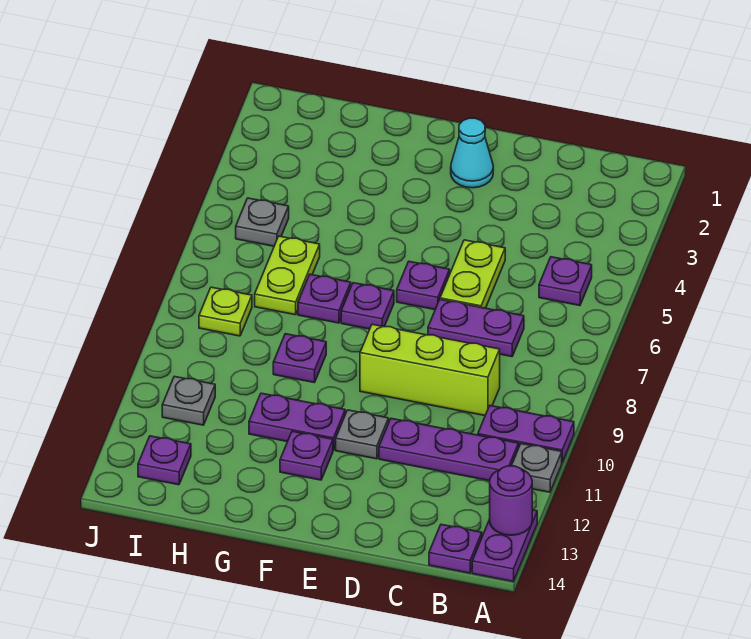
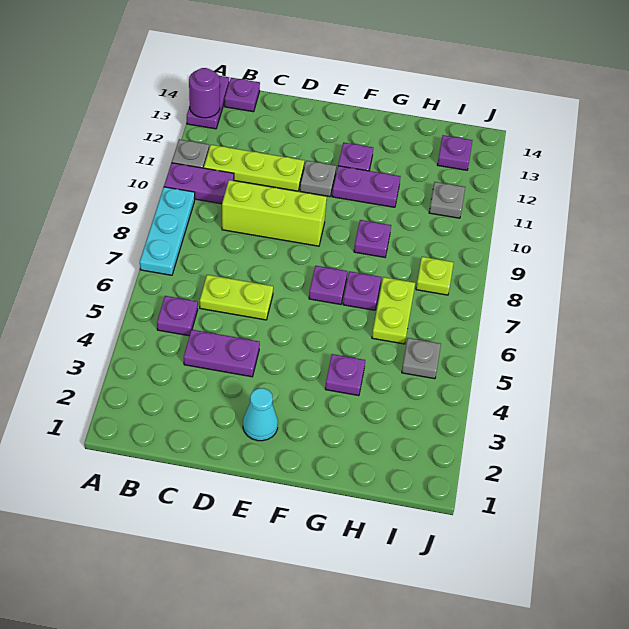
none -> cyan 1x3 plate [140,187,195,275]
purple 1x3 plate [379,418,519,481] -> lime 1x3 plate [204,145,304,191]
purple 1x2 plate [428,300,524,357] -> purple 1x2 plate moved to [184,330,260,377]
lime 1x2 plate [440,240,505,308] -> lime 1x2 plate turned to [200,275,273,320]
purple 1x1 plate [397,261,450,310] -> purple 1x1 plate moved to [325,354,365,396]

